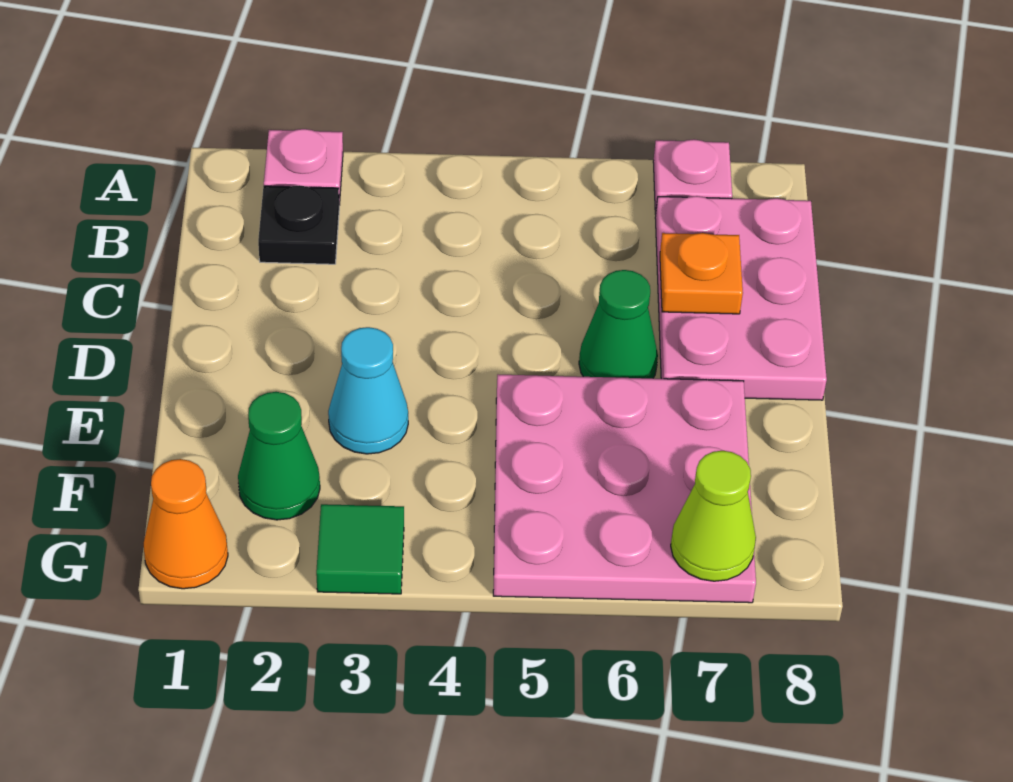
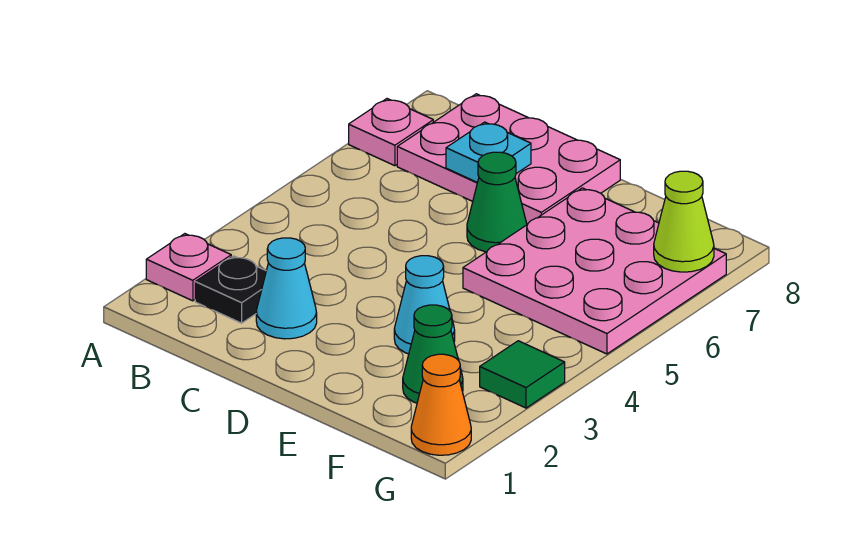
none -> cyan 1x1 cone [256,238,317,339]
orange 1x1 plate [660,233,743,314] -> cyan 1x1 plate [446,122,531,182]

